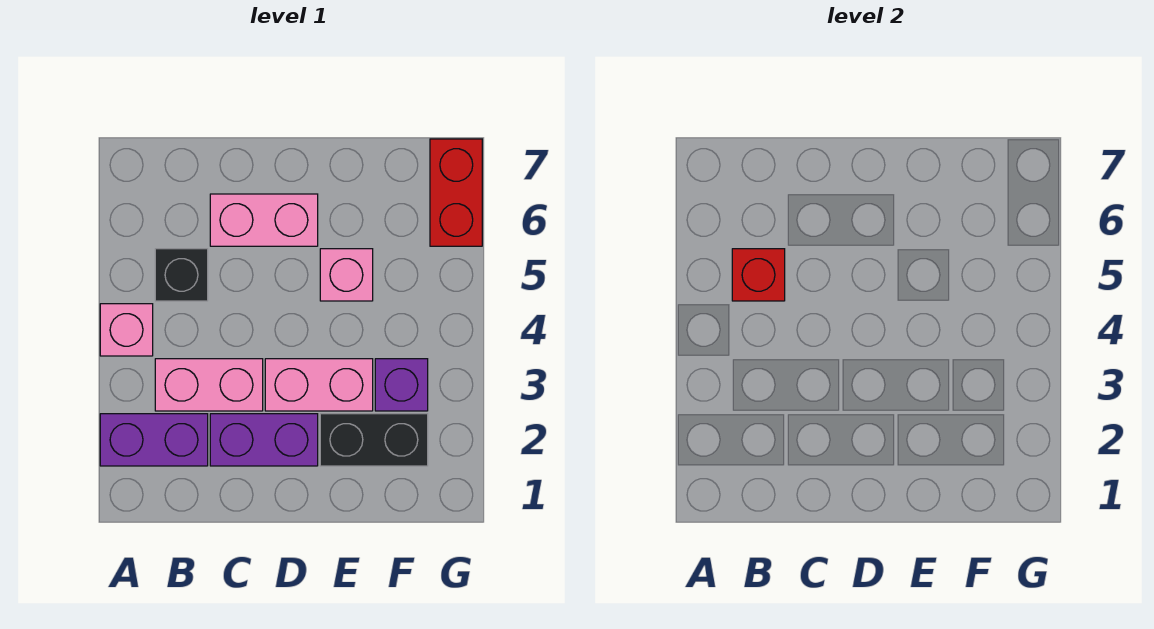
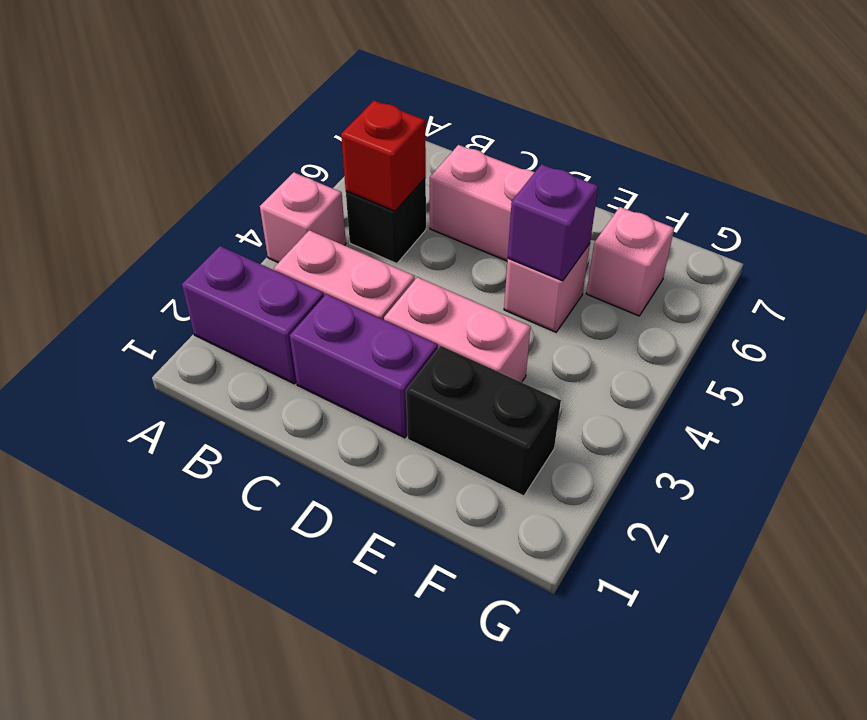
purple 1x1 brick [375,359,428,411] -> purple 1x1 brick moved to [508,164,598,281]
none -> pink 1x1 brick [586,207,674,316]
red 1x2 brick [430,139,482,246] -> none

